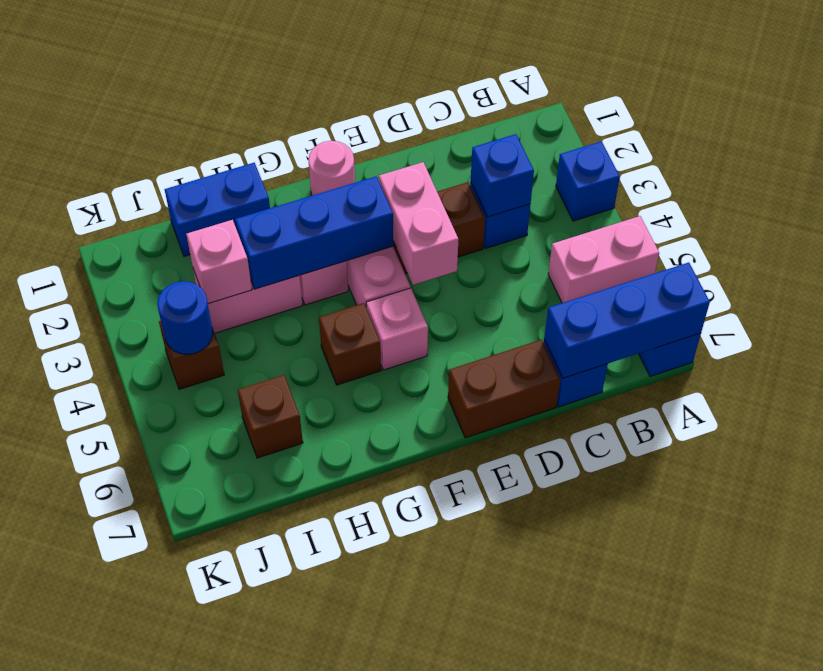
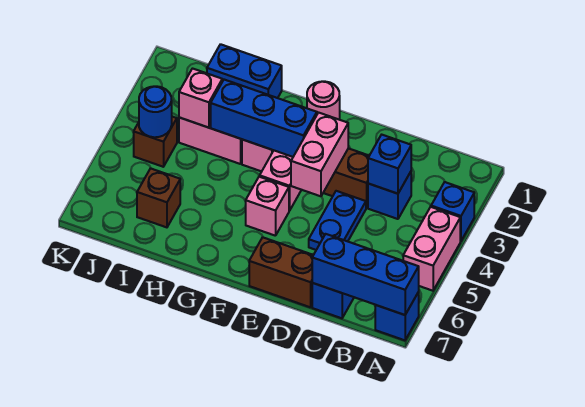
pink 1x2 brick [548,216,659,303] -> pink 1x2 brick turned to [403,207,460,291]
none -> blue 1x2 plate [309,191,366,250]
brown 1x1 brick [319,303,381,385] -> none

